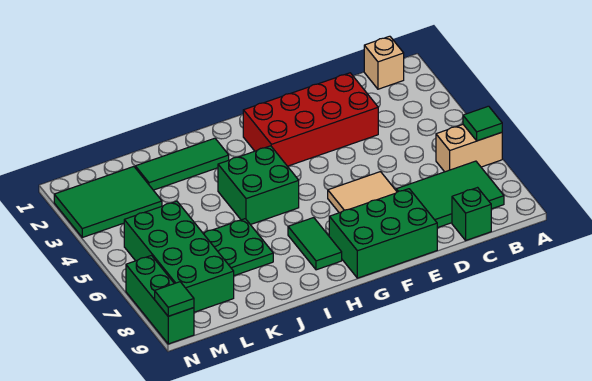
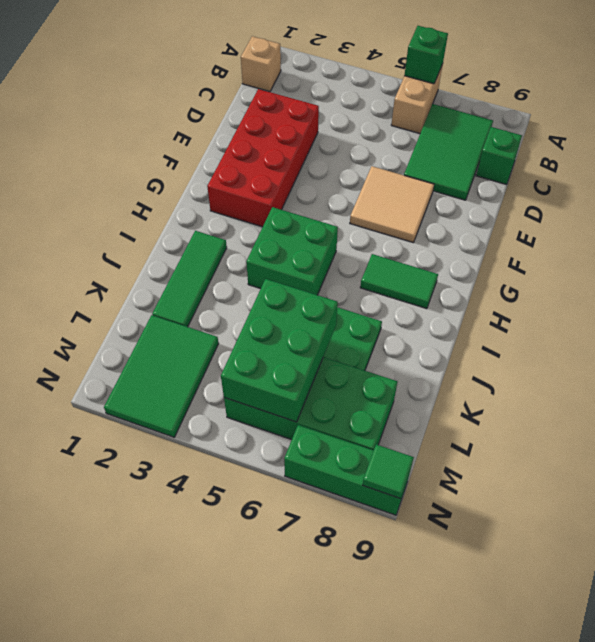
green 1x1 tile [463,106,502,141] -> green 1x1 brick [404,26,448,84]
green 2x3 brick [329,189,437,278] -> green 2x3 brick moved to [221,279,338,422]

